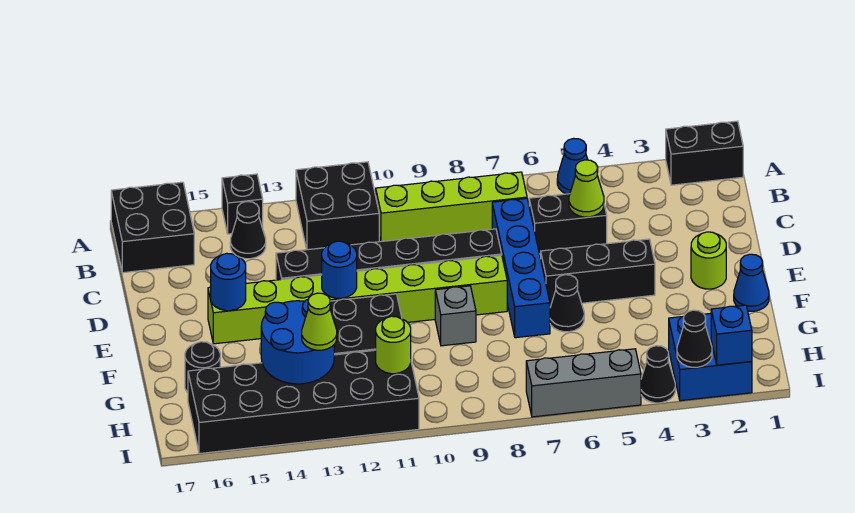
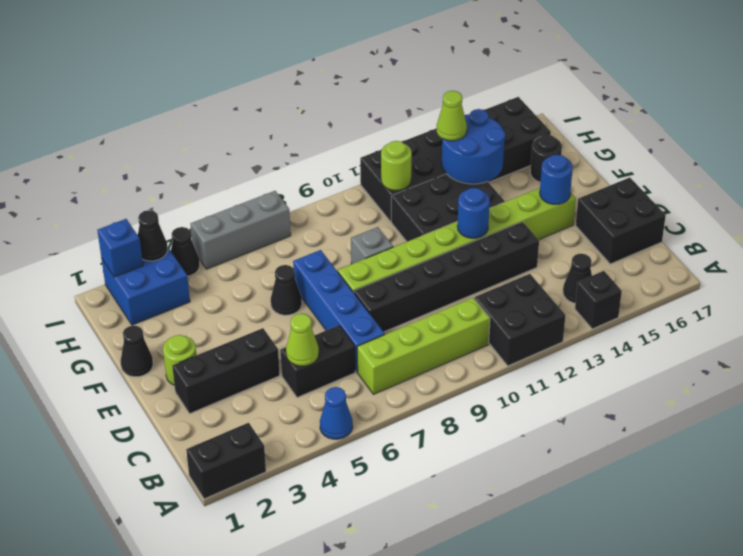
black 2x2 brick [111,182,194,273] -> black 2x2 brick moved to [576,178,666,264]
black 1x3 brick [541,239,655,307] -> black 1x3 brick moved to [172,328,280,414]
blue 1x1 cone [734,254,769,311] -> black 1x1 cone [121,326,153,377]

